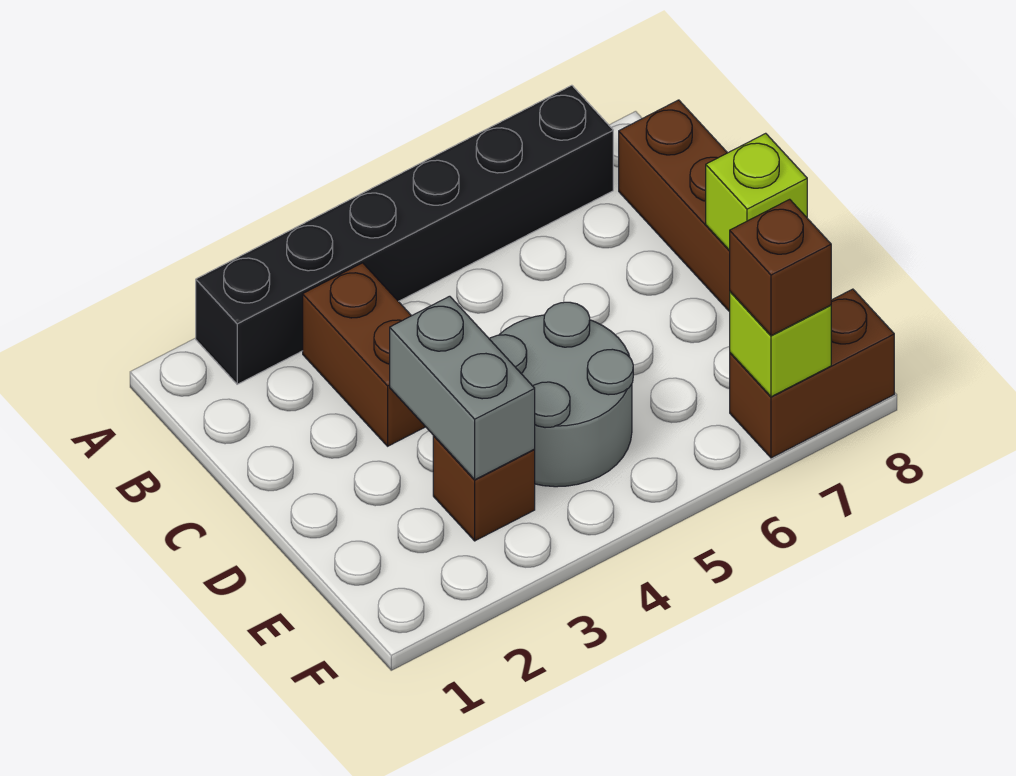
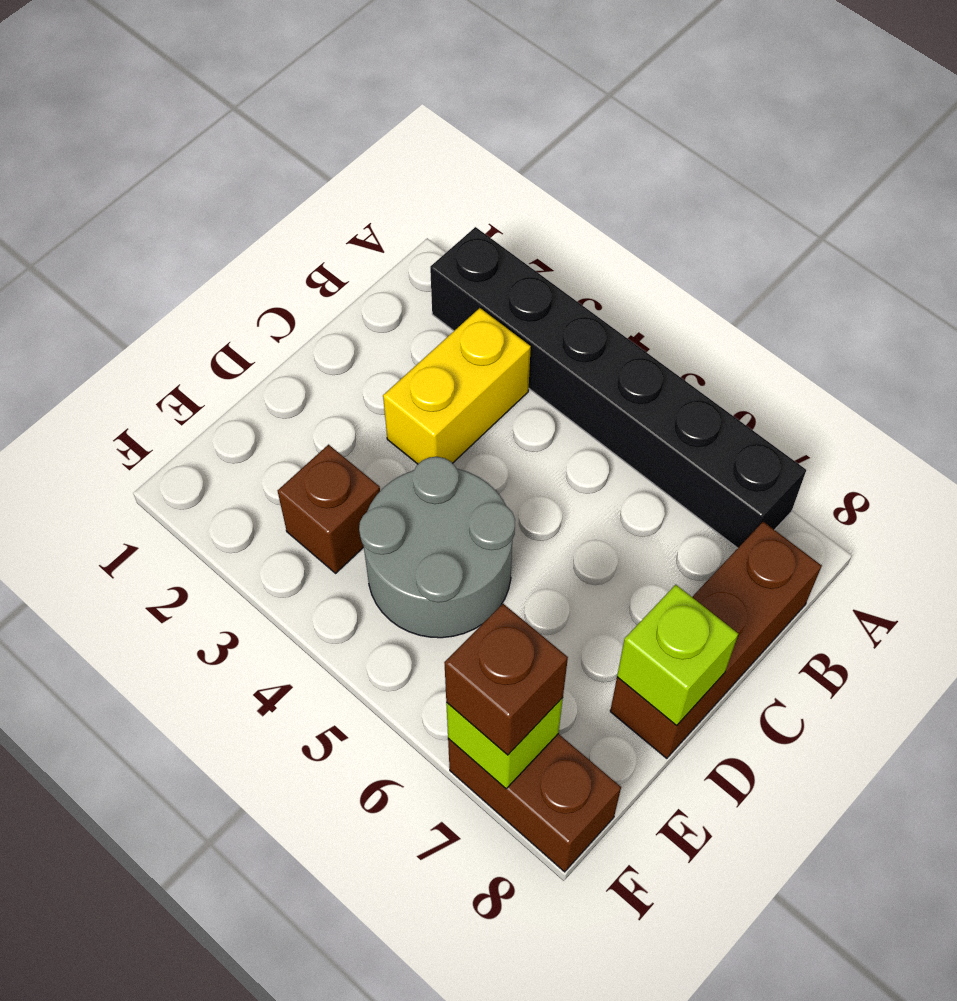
brown 1x2 brick [303,263,425,446] -> yellow 1x2 brick [383,308,531,464]
grey 1x2 brick [390,296,535,480] -> none

